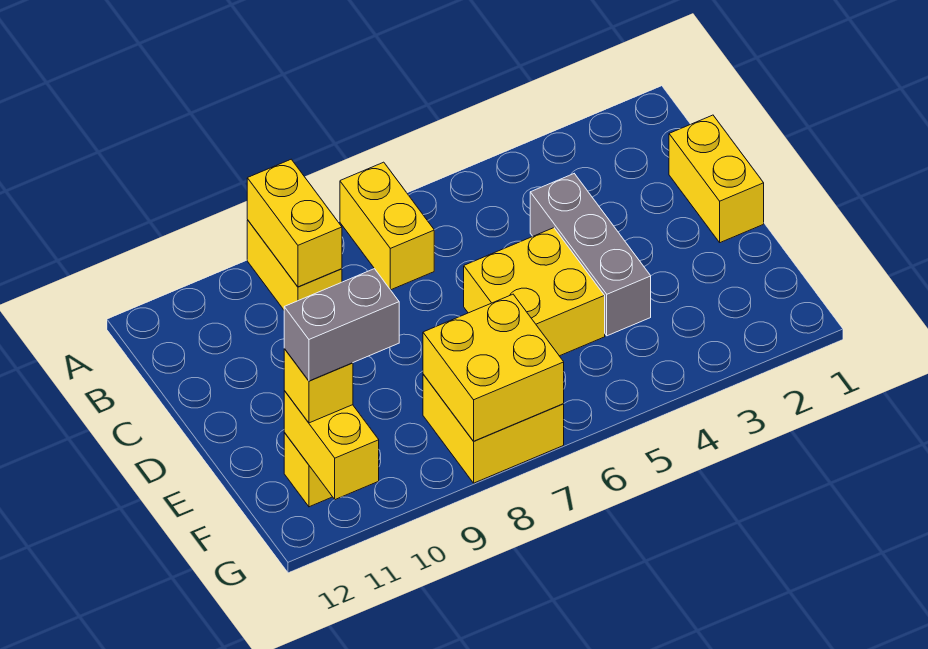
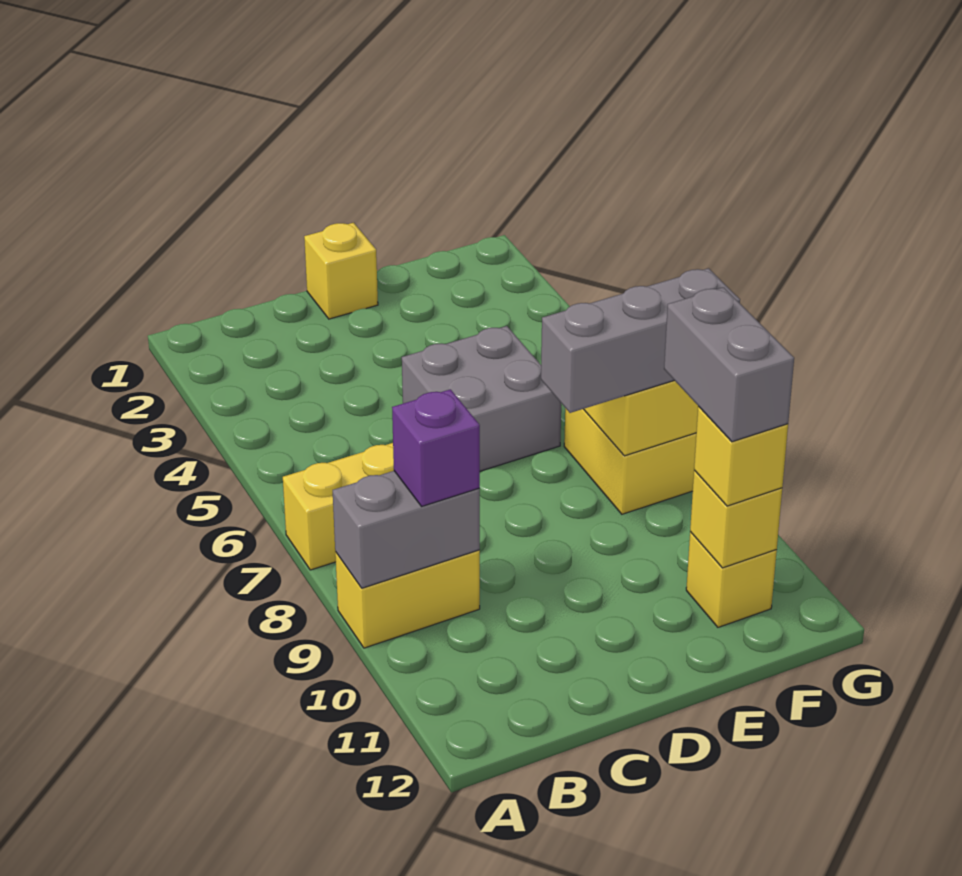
yellow 1x2 brick [247,159,342,287] -> grey 1x2 brick [333,471,480,588]
none -> purple 1x1 brick [392,389,480,506]
yellow 1x2 brick [669,115,764,243] -> yellow 1x1 brick [304,223,378,319]
grey 1x3 brick [530,174,651,336] -> grey 1x3 brick moved to [541,268,740,413]
yellow 2x2 brick [464,228,605,356] -> grey 2x2 brick [402,326,561,471]
yellow 1x2 brick [284,391,379,500] -> yellow 1x1 brick [690,470,782,568]

